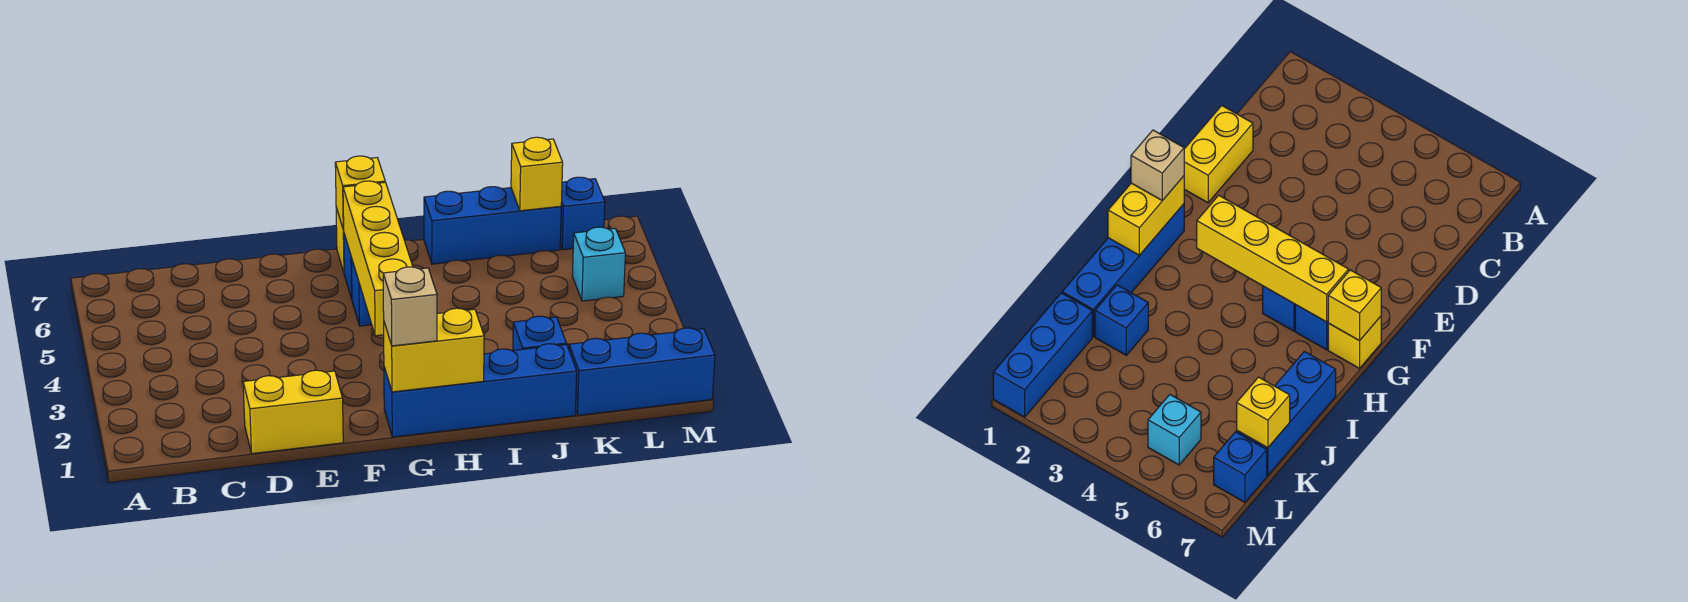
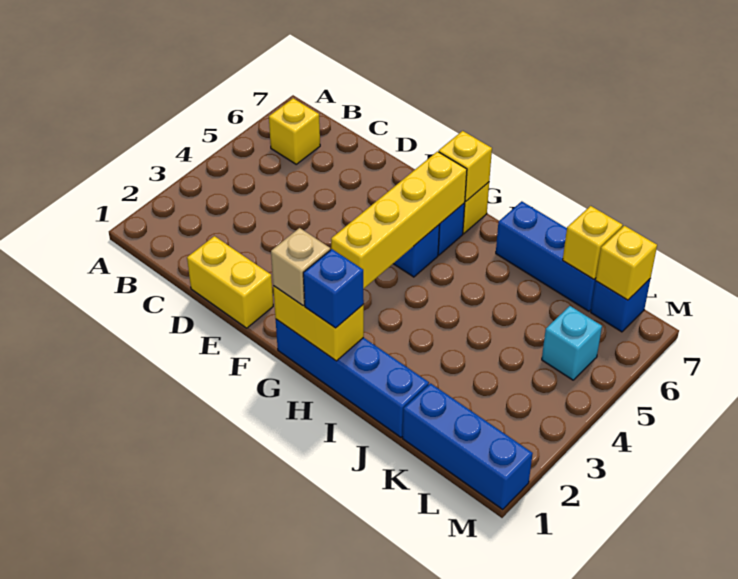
none -> yellow 1x1 brick [269,98,320,164]
blue 1x1 brick [513,316,566,351] -> blue 1x1 brick moved to [303,249,364,328]
none -> yellow 1x1 brick [596,226,657,300]

